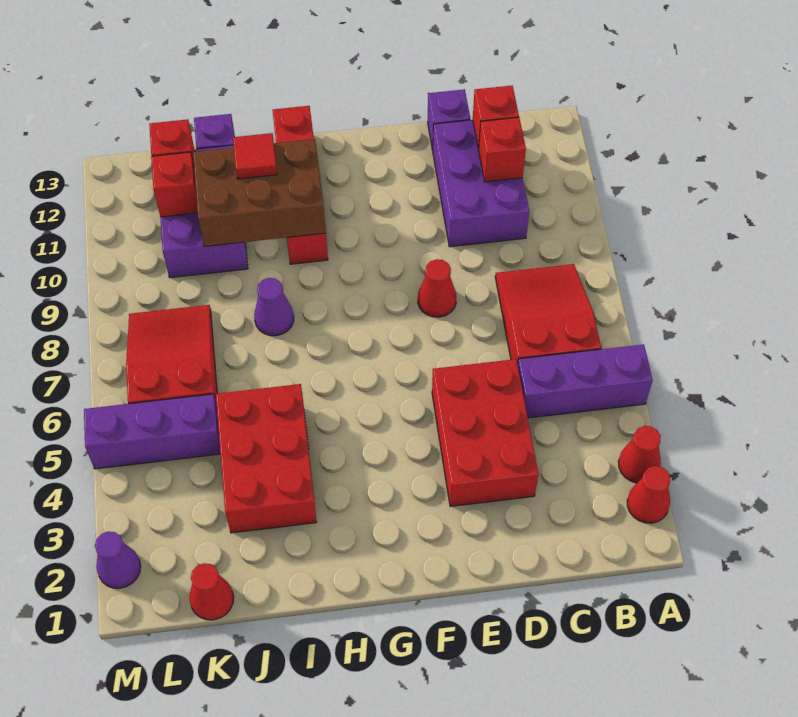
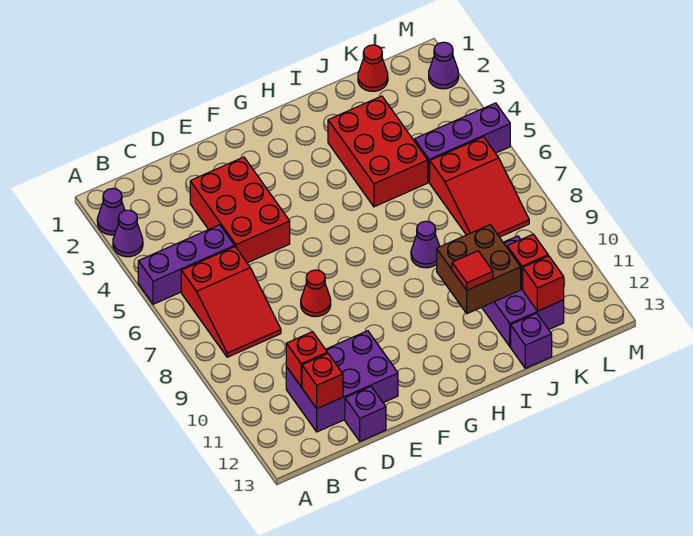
red 1x1 cone [627,466,670,523] -> purple 1x1 cone [97,188,125,235]
red 1x1 cone [618,426,661,483] -> purple 1x1 cone [113,210,143,257]
purple 2x3 brick [433,120,529,247] -> purple 2x3 brick turned to [286,331,398,432]
red 1x4 brick [273,106,328,264] -> none
brown 2x3 brick [193,139,326,246] -> brown 2x2 brick [437,225,521,314]

